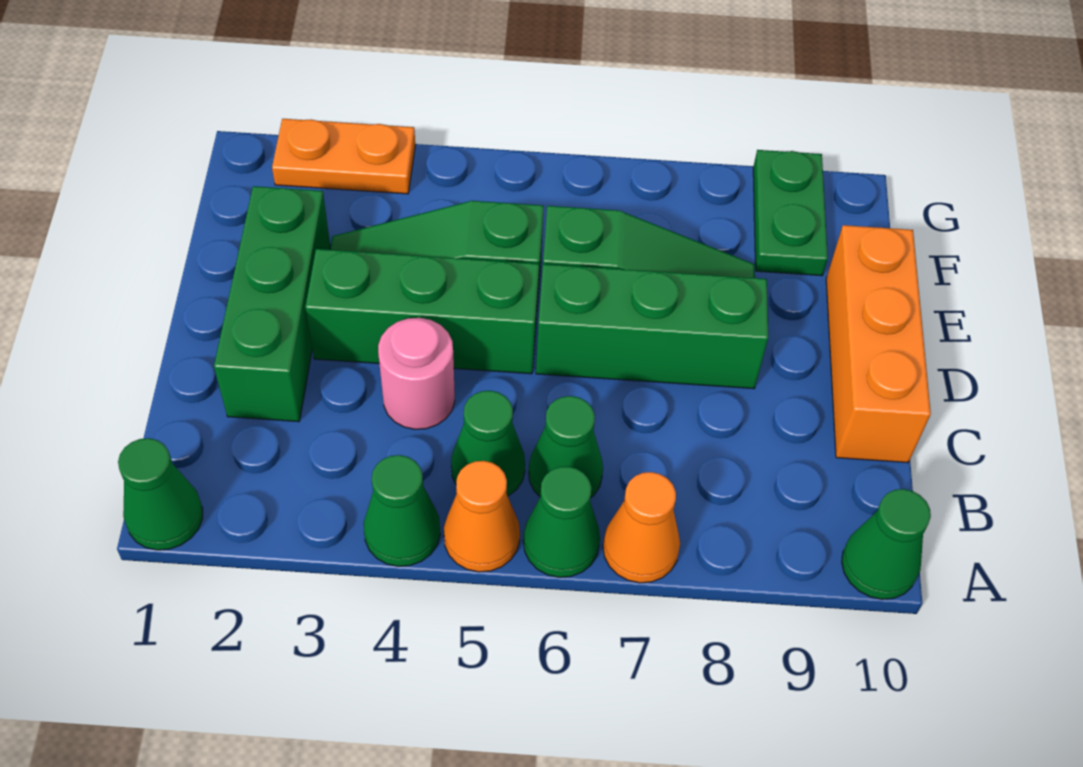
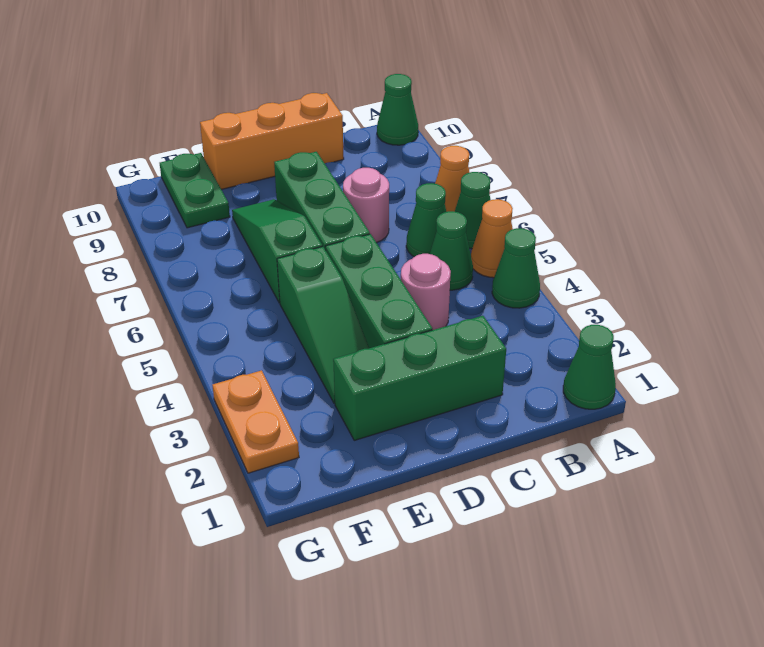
none -> pink 1x1 round brick [343,168,389,243]
green 1x2 plate [753,150,828,276] -> green 1x2 plate turned to [160,153,230,228]

